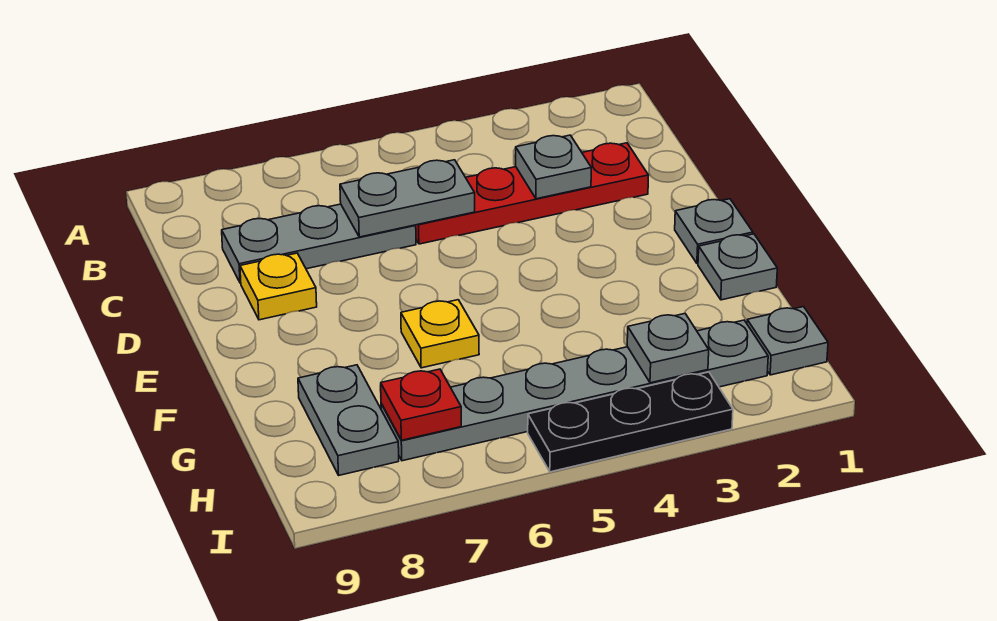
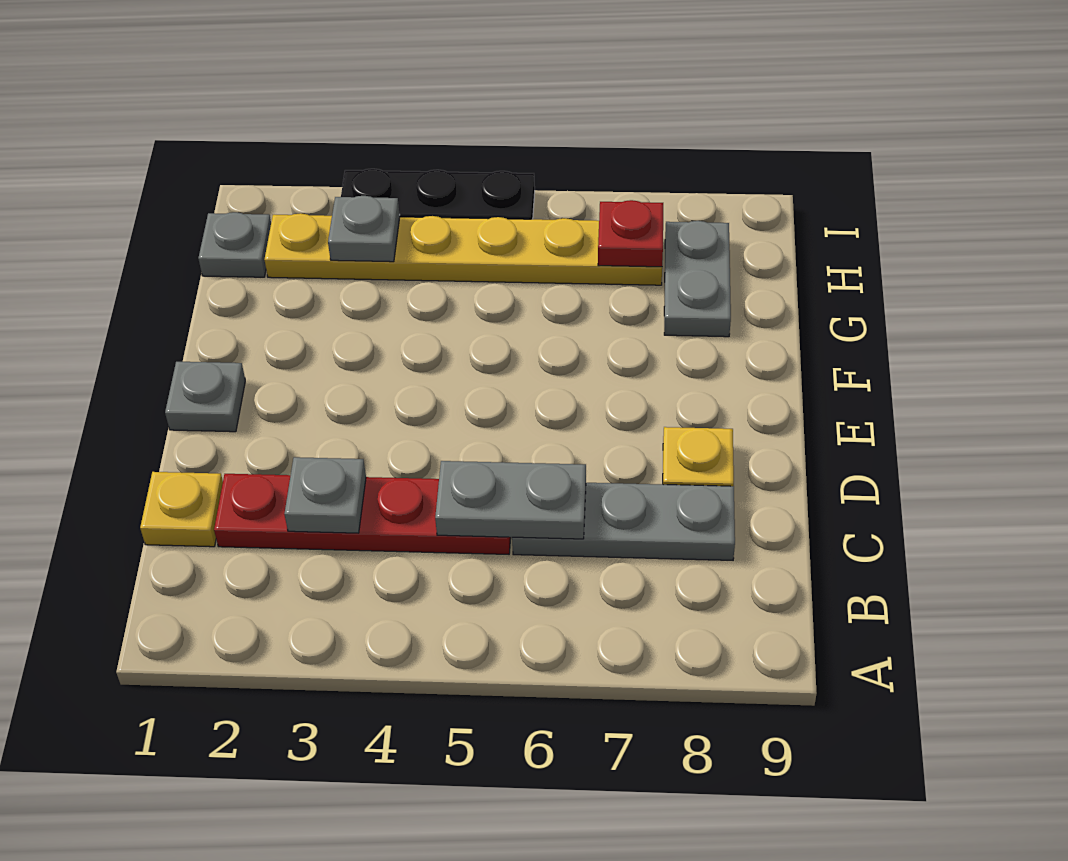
grey 1x1 plate [698,234,777,300] -> none
yellow 1x1 plate [401,300,479,368] -> yellow 1x1 plate moved to [140,472,223,547]
grey 1x6 plate [381,320,768,461] -> yellow 1x6 plate [264,213,662,285]

